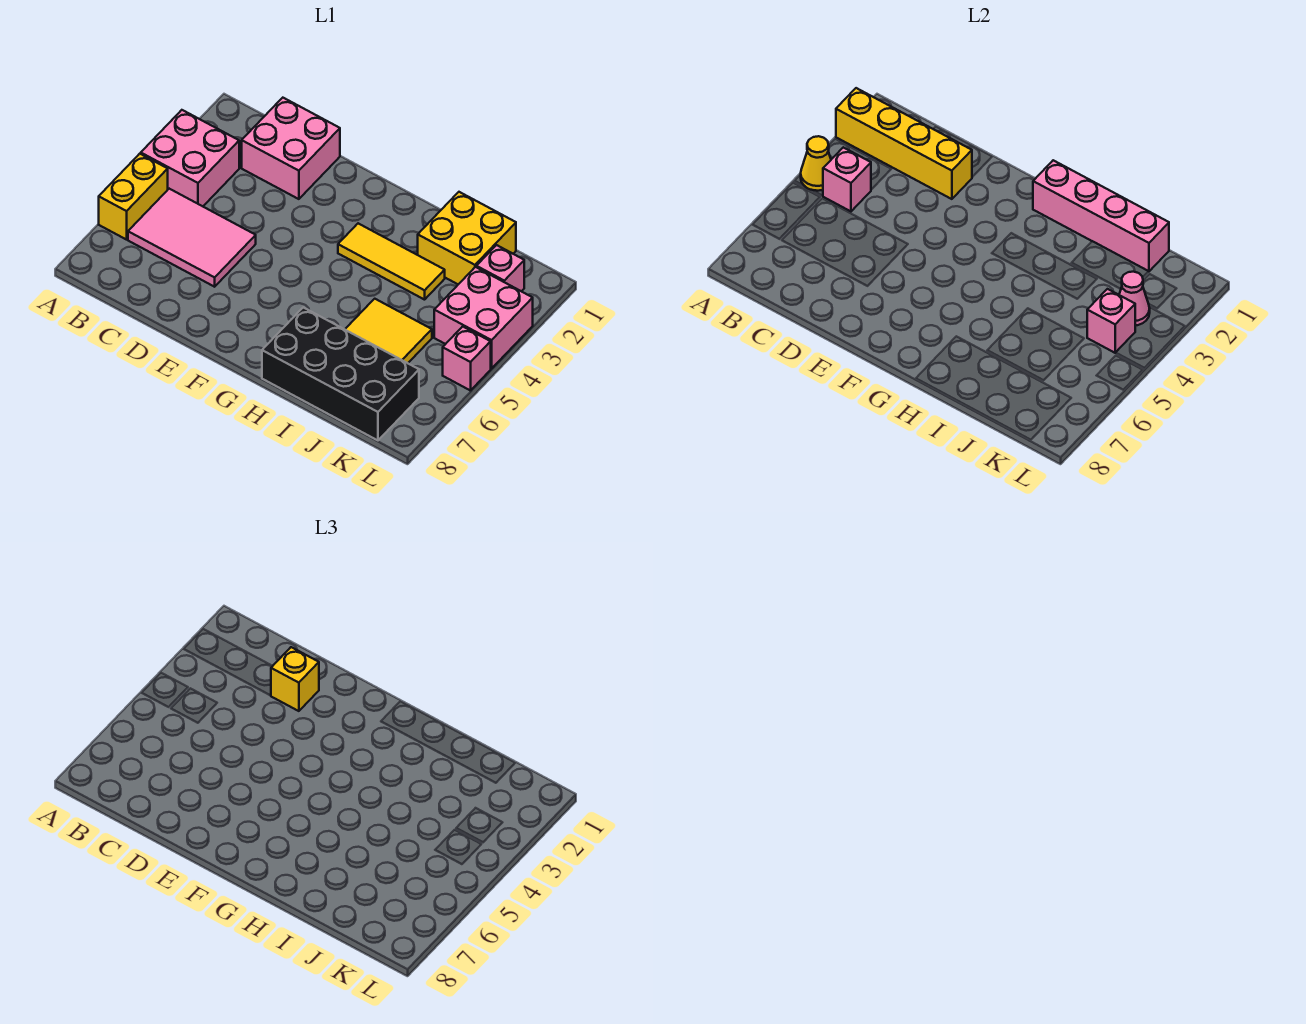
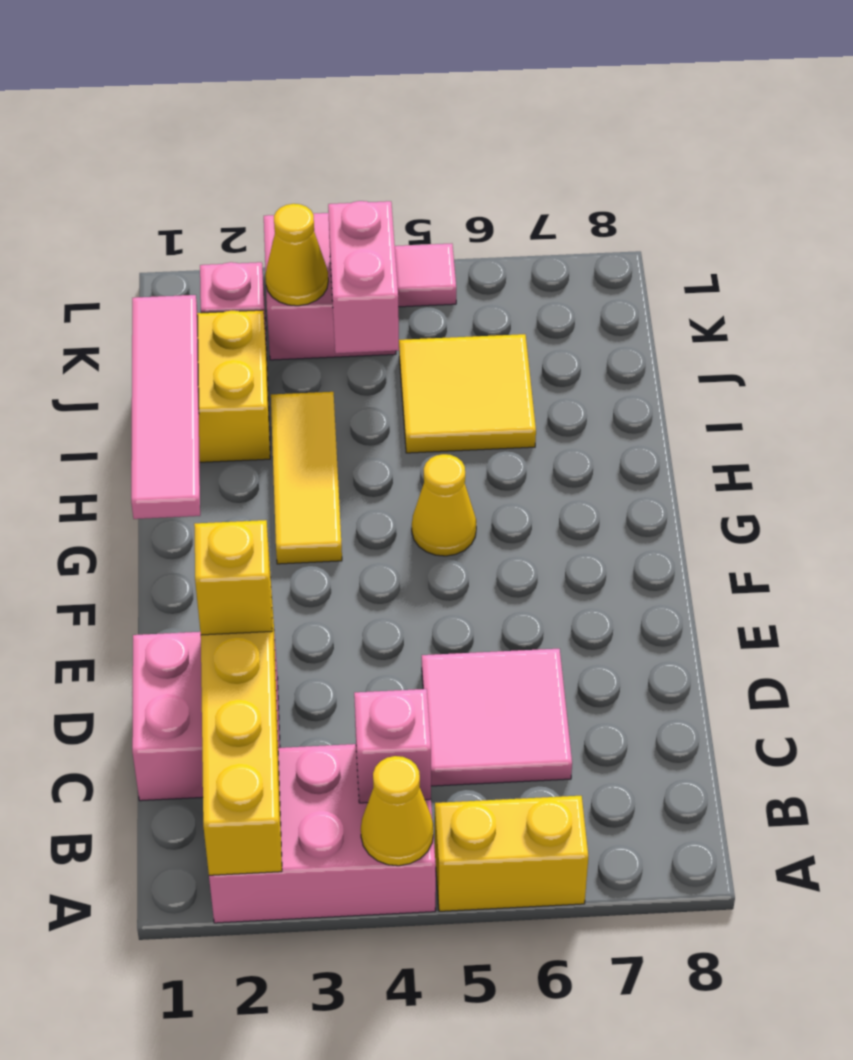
pink 2x2 brick [141,110,239,206] -> pink 2x3 brick [209,744,436,923]
pink 2x3 tile [128,189,256,287] -> pink 2x2 tile [422,649,572,786]
pink 1x4 brick [1033,160,1169,271] -> pink 1x4 tile [131,295,200,519]
none -> yellow 1x1 cone [412,454,476,556]
black 2x4 brick [262,307,419,440] -> none
pink 1x1 cone [1119,272,1150,326] -> yellow 1x1 cone [265,204,328,306]
pink 1x1 brick [1087,289,1135,353] -> pink 1x2 brick [328,201,399,353]
pink 1x1 brick [443,327,491,391] -> pink 1x1 tile [395,243,456,307]

